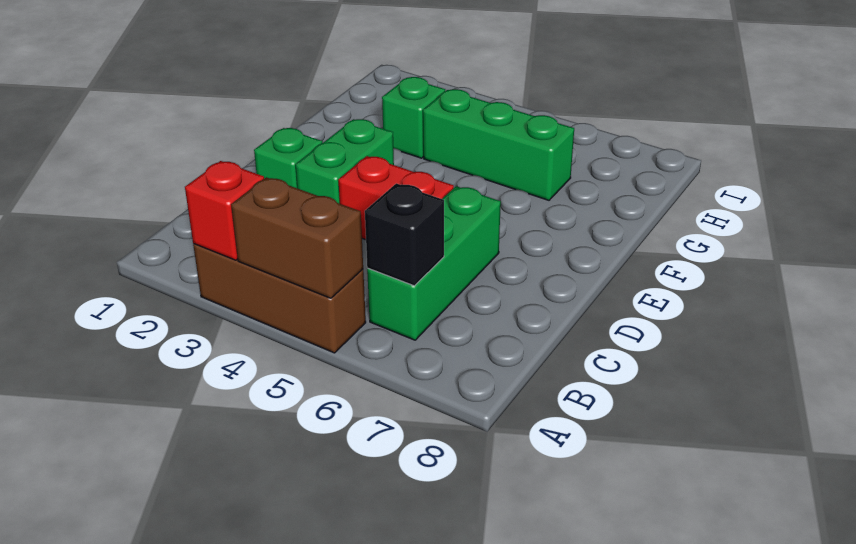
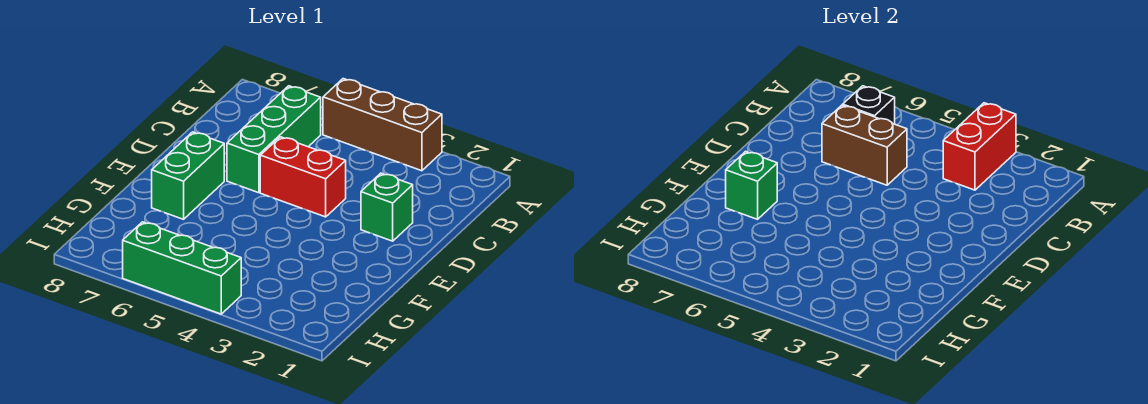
red 1x1 brick [185,161,264,260] -> red 1x2 brick [943,103,1016,190]
brown 1x2 brick [231,177,363,298] -> brown 1x2 brick moved to [822,105,907,185]
green 1x2 brick [296,119,394,204] -> green 1x2 brick moved to [152,132,224,219]
green 1x1 brick [382,77,445,158] -> green 1x1 brick moved to [726,151,777,219]
green 1x3 brick [423,89,574,200] -> green 1x3 brick moved to [123,222,241,314]

